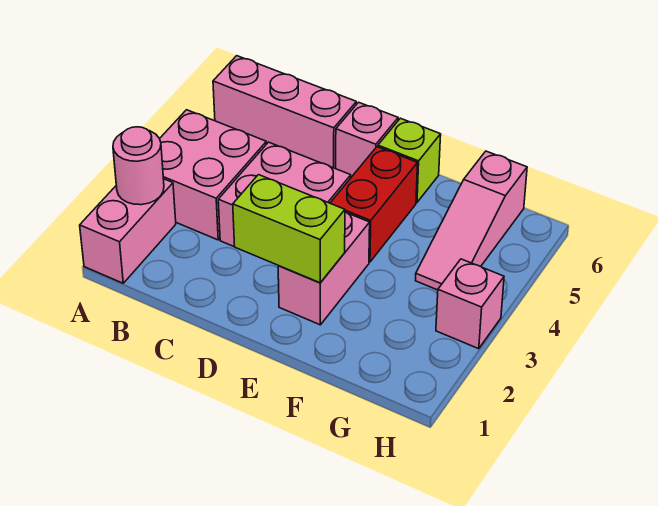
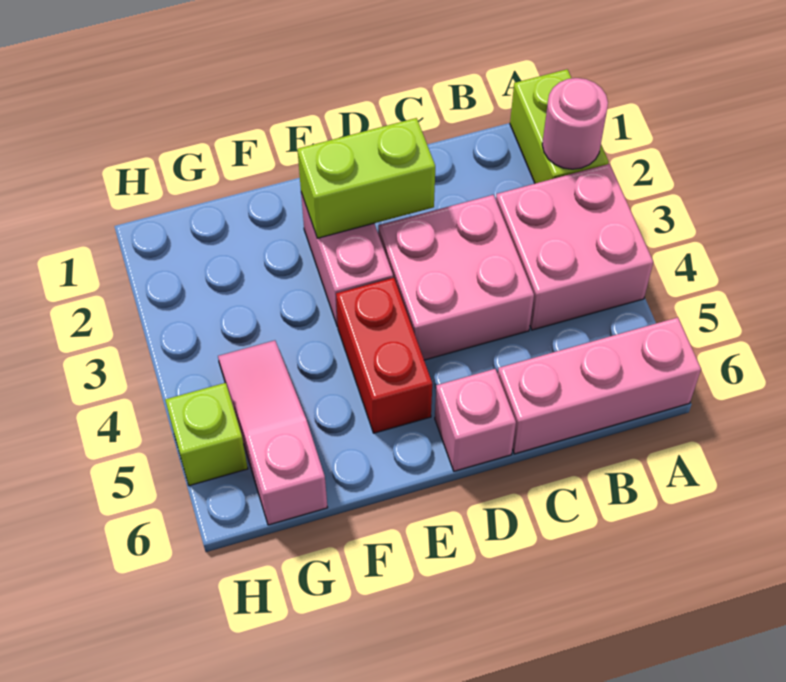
pink 1x2 brick [80,179,176,283] -> lime 1x2 brick [510,69,609,183]
lime 1x1 brick [378,118,441,202] -> lime 1x1 brick moved to [165,383,248,486]
pink 1x1 brick [436,259,504,349] -> none

